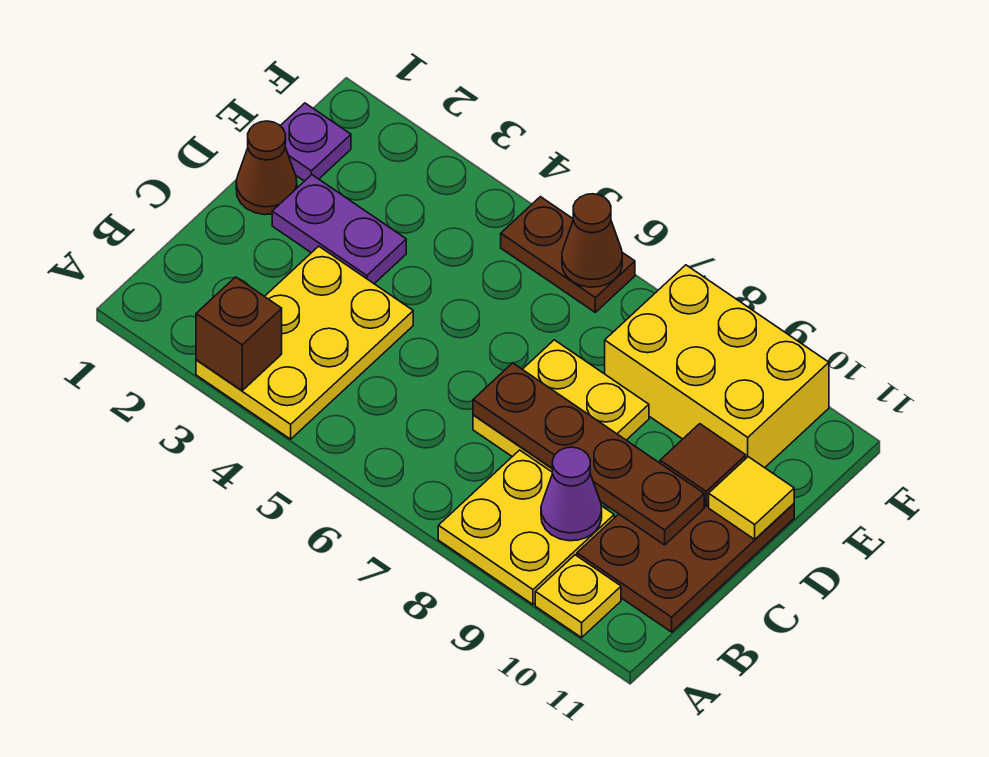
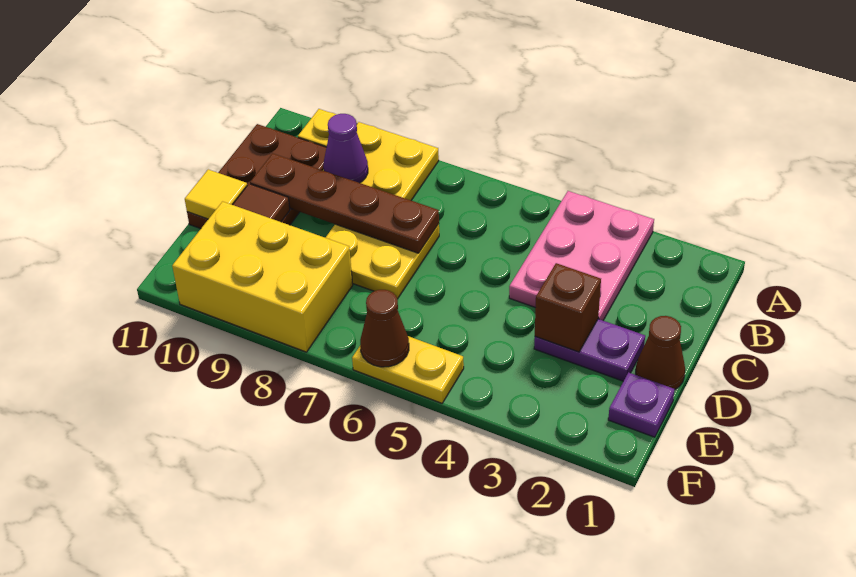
yellow 2x3 plate [196,246,413,439] -> pink 2x3 plate [509,191,654,320]
brown 1x1 brick [196,277,282,391] -> brown 1x1 brick moved to [535,263,601,352]
brown 1x2 plate [501,197,635,312] -> yellow 1x2 plate [352,336,464,403]

